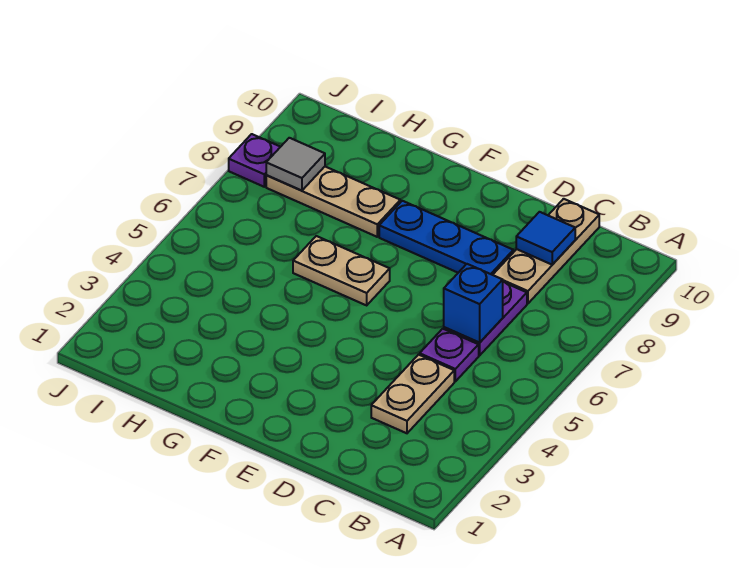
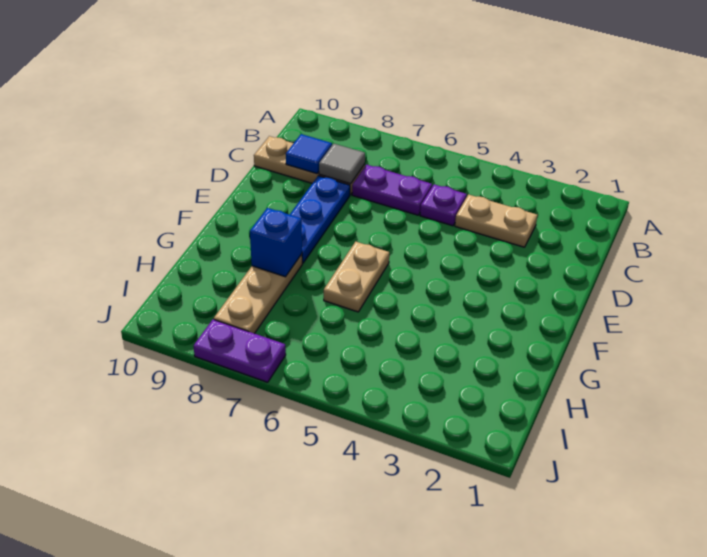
blue 1x1 brick [444,264,503,343] -> blue 1x1 brick moved to [250,208,302,277]
grey 1x1 tile [266,138,325,191] -> grey 1x1 tile moved to [319,144,365,184]
purple 1x1 plate [229,134,280,187] -> purple 1x2 plate [194,319,286,382]

